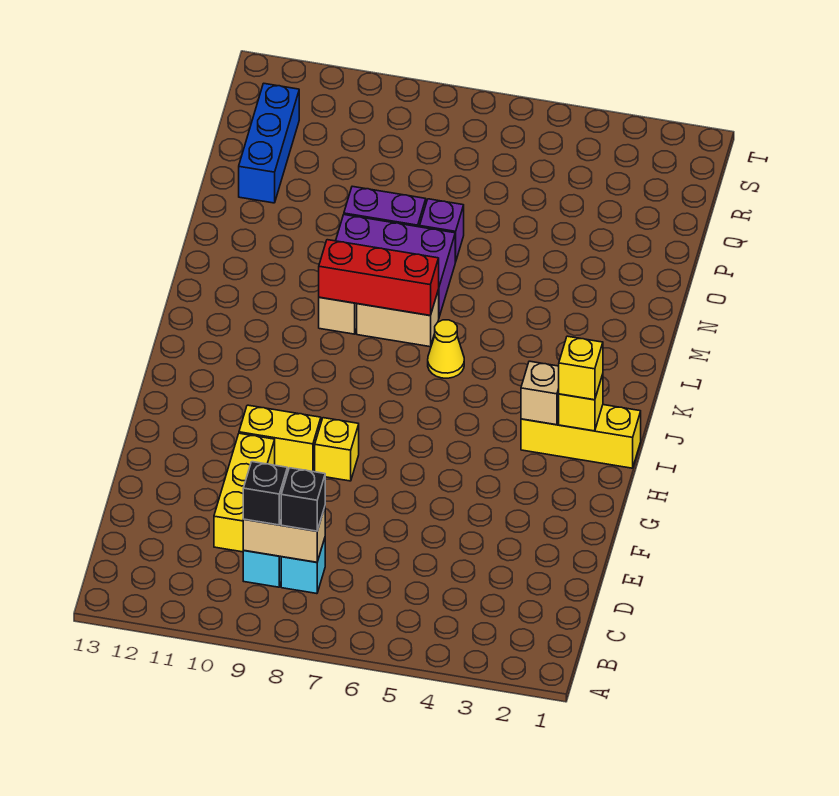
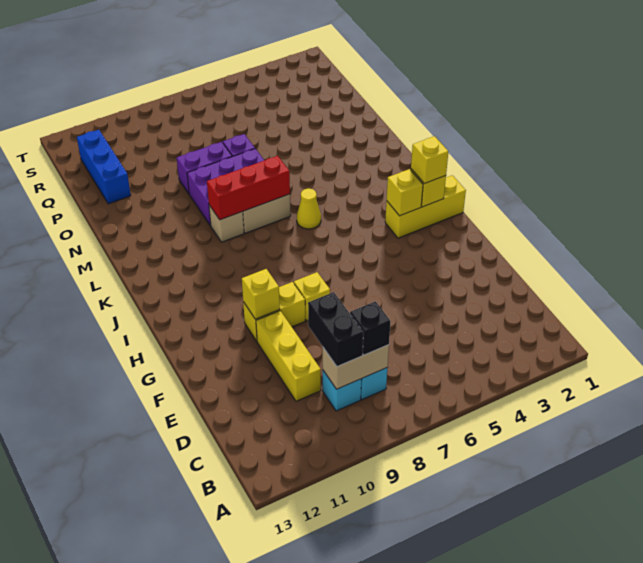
black 1x1 brick [243,462,287,525] -> black 1x2 brick [308,292,363,367]
none -> yellow 1x1 brick [242,269,280,319]
tan 1x1 brick [521,361,559,425] -> yellow 1x1 brick [387,169,423,216]

